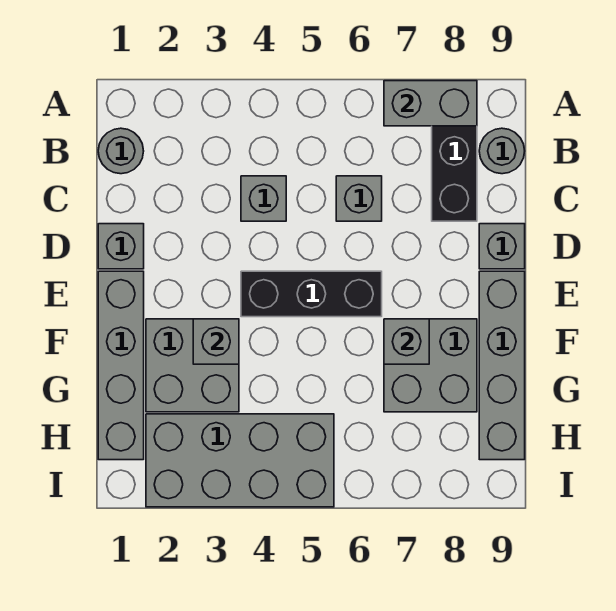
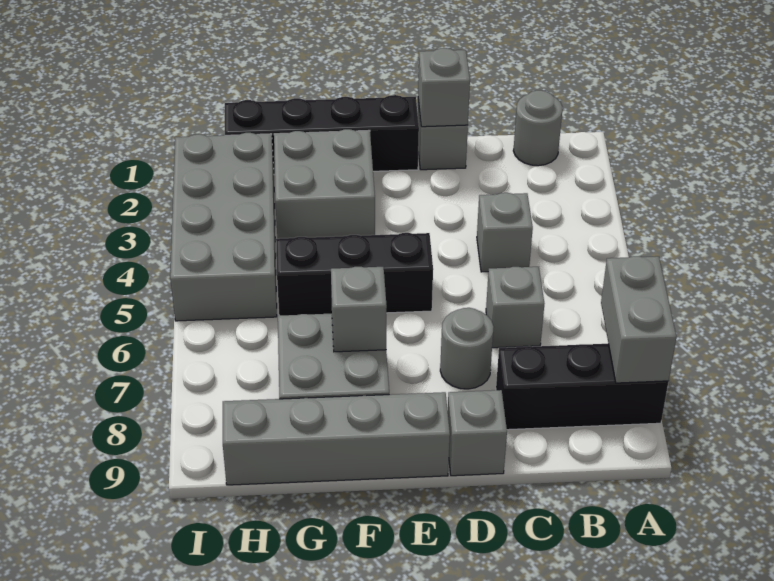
grey 1x1 round brick [479,128,525,174] -> grey 1x1 round brick moved to [440,308,494,389]
grey 1x4 brick [98,271,144,460] -> black 1x4 brick [225,95,419,175]
black 1x3 brick [241,271,382,317] -> black 1x3 brick turned to [276,233,433,316]
grey 1x1 brick [193,319,239,364] -> grey 1x1 brick moved to [418,48,470,127]

